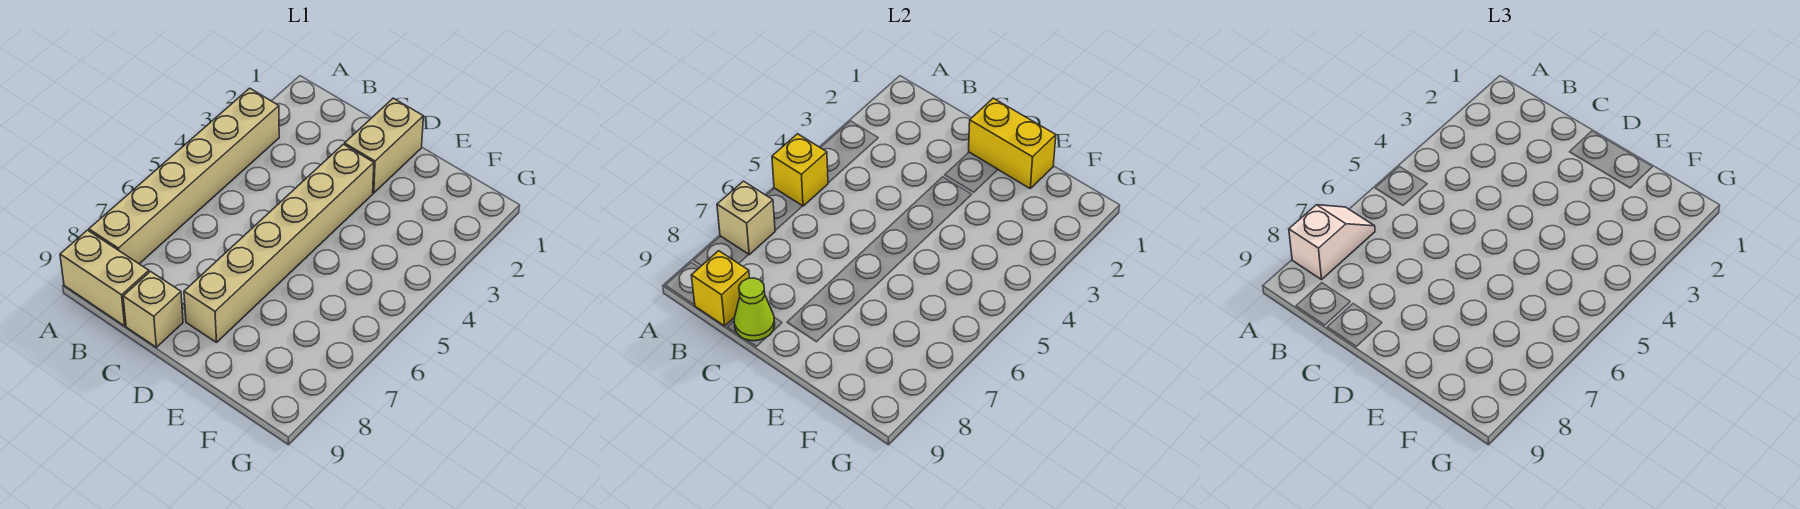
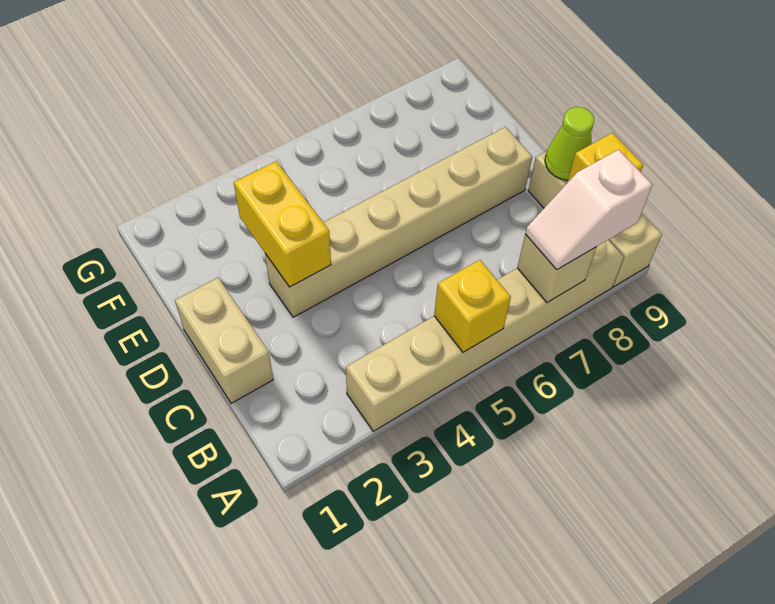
tan 1x2 brick [344,98,423,193] -> tan 1x2 brick turned to [175,278,273,404]
yellow 1x2 brick [969,98,1056,188] -> yellow 1x2 brick moved to [234,161,331,287]

